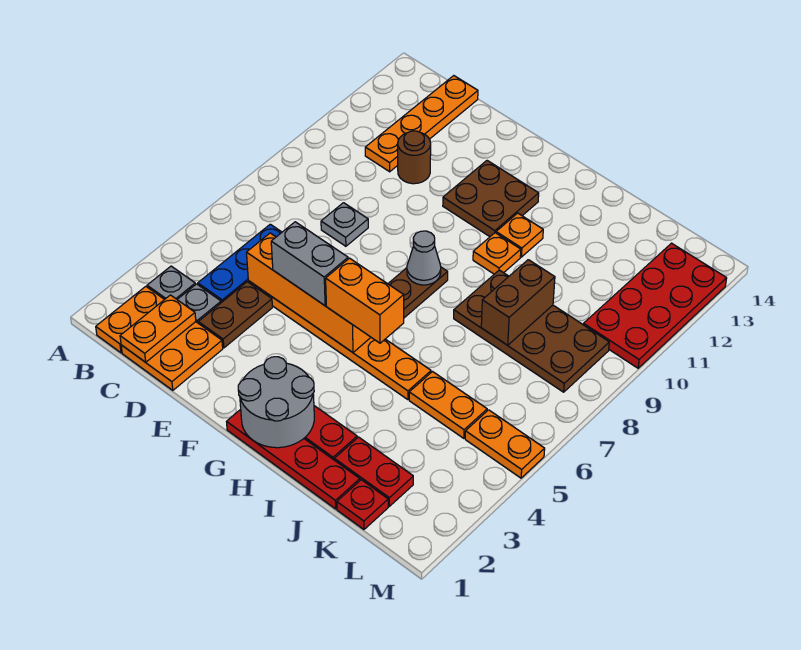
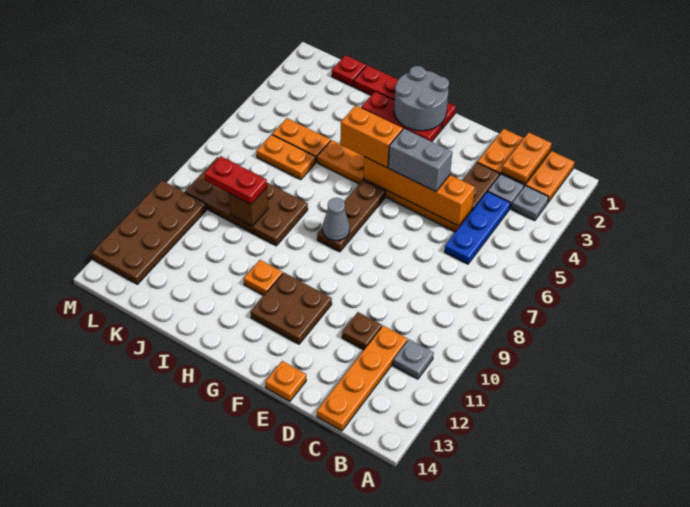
grey 1x1 plate [321,203,368,246] -> grey 1x1 plate moved to [393,340,434,379]
brown 1x1 round brick [398,131,431,184] -> brown 1x1 plate [342,312,382,350]
orange 1x1 plate [473,233,521,274] -> orange 1x1 plate moved to [265,361,306,401]
red 1x2 plate [334,437,413,506] -> red 1x2 plate moved to [205,156,267,204]
brown 1x2 brick [481,260,555,345] -> brown 1x1 brick [229,188,268,226]
orange 1x2 plate [465,410,545,478] -> orange 1x2 plate moved to [257,135,316,180]
red 2x4 plate [583,243,727,368] -> brown 2x4 plate [92,181,206,284]

